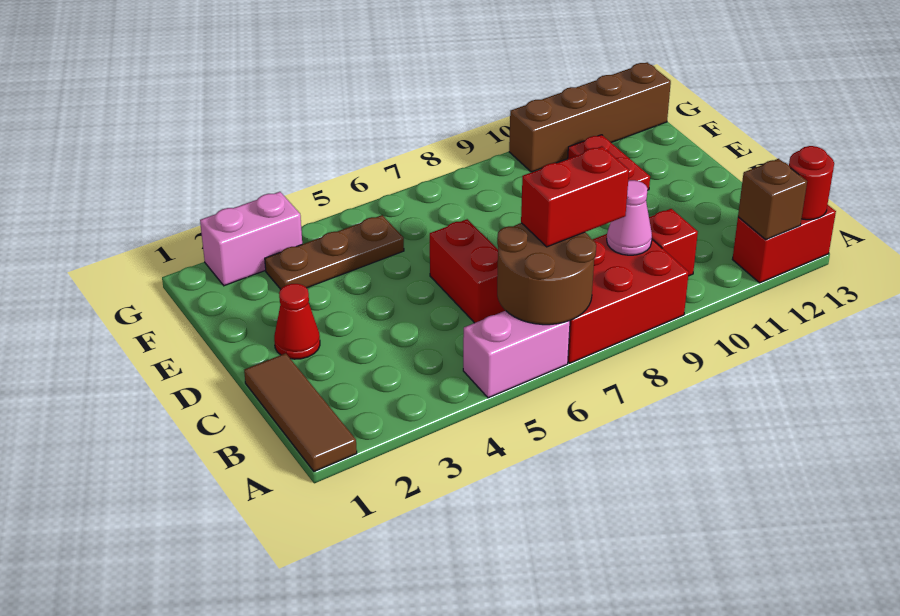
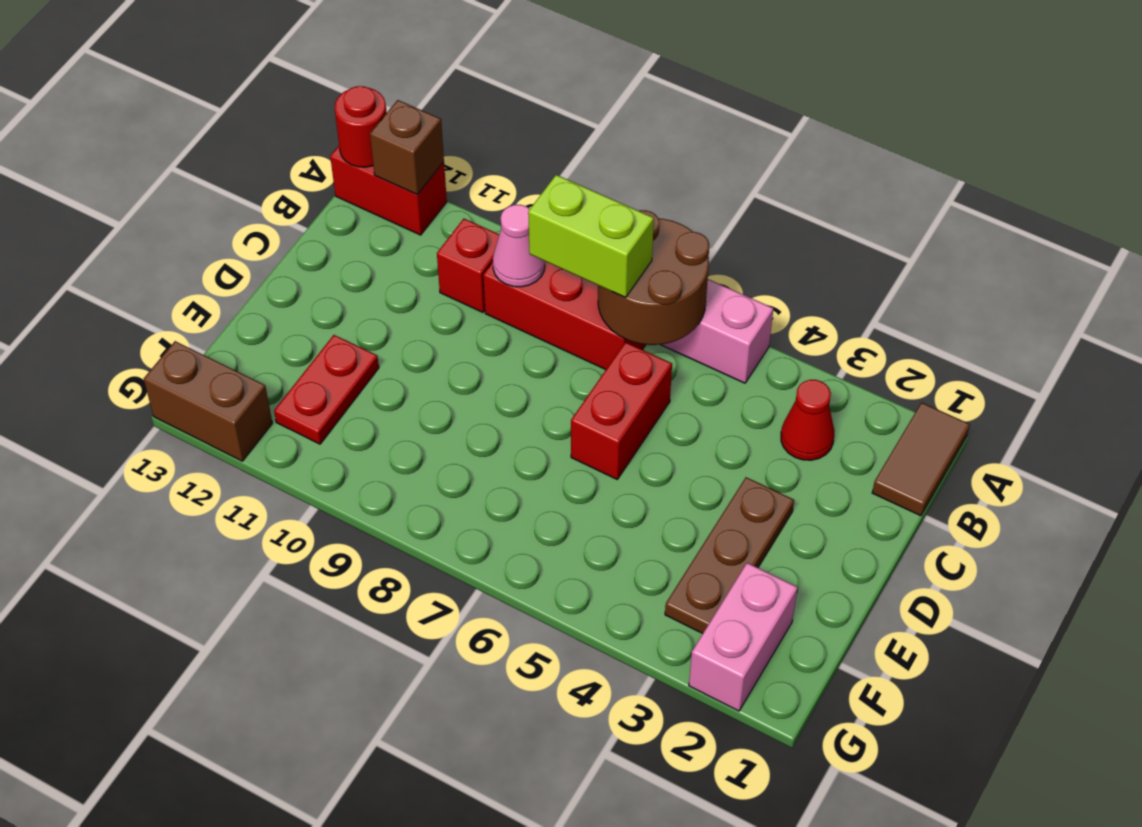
brown 1x3 tile [244,353,357,471] -> brown 1x2 tile [872,403,970,516]
red 1x2 brick [521,146,629,247] -> lime 1x2 brick [528,175,654,298]
red 1x1 cone [274,284,320,359] -> red 1x1 cone moved to [781,380,834,460]
brown 1x3 plate [265,215,404,289] -> brown 1x3 plate turned to [665,477,794,633]
pink 1x2 brick [200,192,302,286] -> pink 1x2 brick turned to [689,563,798,711]
brown 1x4 brick [509,62,671,172] -> brown 1x2 brick [144,341,272,461]

